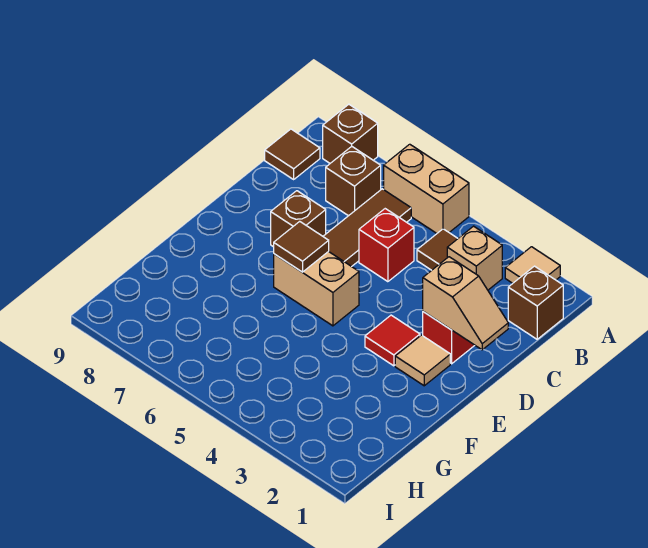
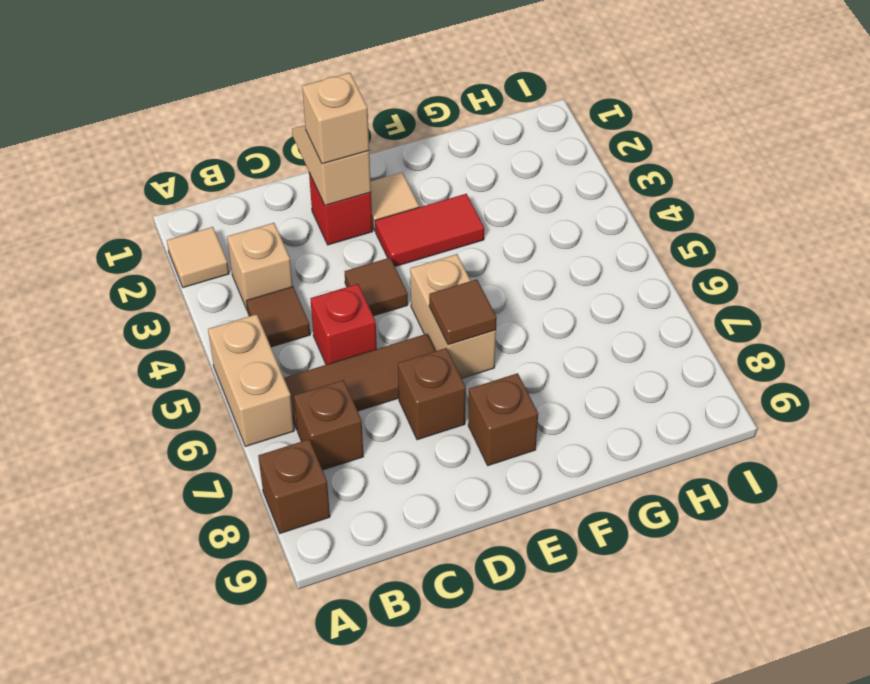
brown 1x1 brick [508,266,563,339] -> brown 1x1 brick moved to [468,373,538,466]
brown 1x1 tile [265,129,320,179] -> brown 1x1 tile moved to [344,258,408,316]
none -> tan 1x1 brick [302,73,369,164]
red 1x1 tile [365,315,420,366] -> red 1x2 tile [375,194,484,266]

